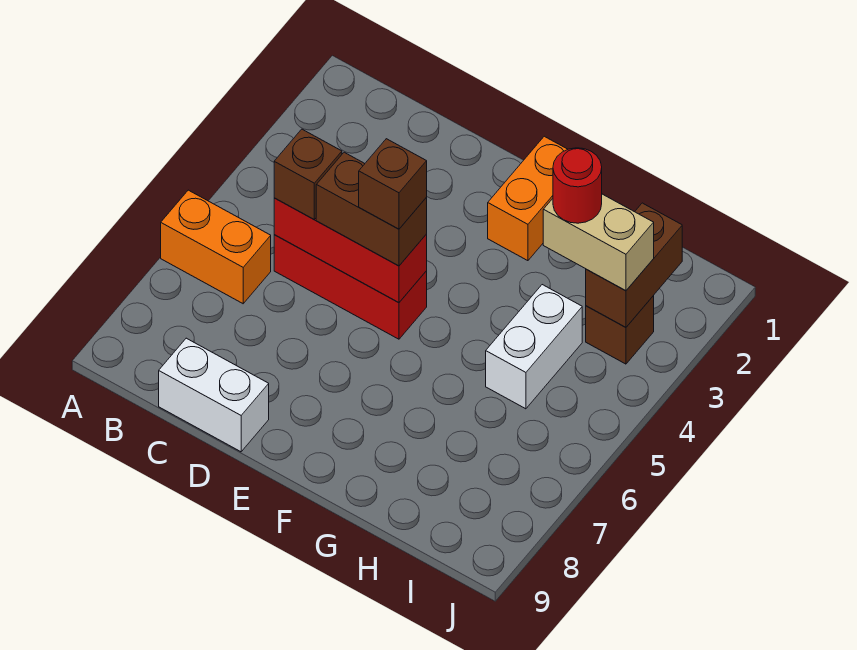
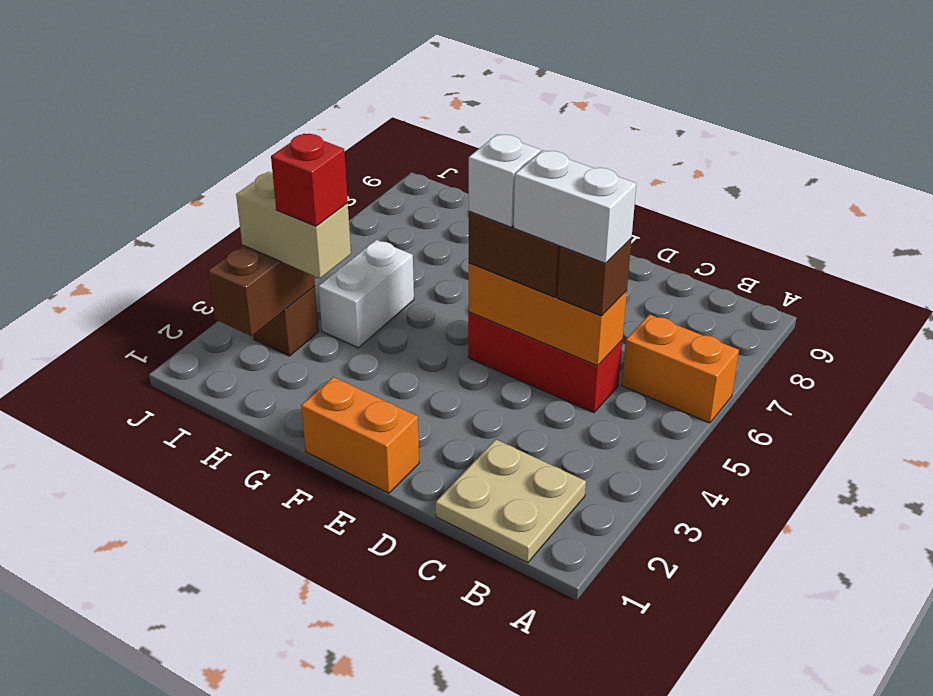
none -> tan 2x2 plate [436,440,586,563]
red 1x3 brick [274,198,427,303] -> orange 1x3 brick [469,263,627,366]
white 1x2 brick [159,338,269,452] -> white 1x2 brick moved to [514,150,637,263]
brown 1x1 brick [359,139,427,229] -> white 1x1 brick [469,134,541,227]
orange 1x2 brick [488,136,568,261] -> orange 1x2 brick turned to [301,377,419,493]
red 1x1 round brick [553,148,602,223] -> red 1x1 brick [271,134,348,226]

